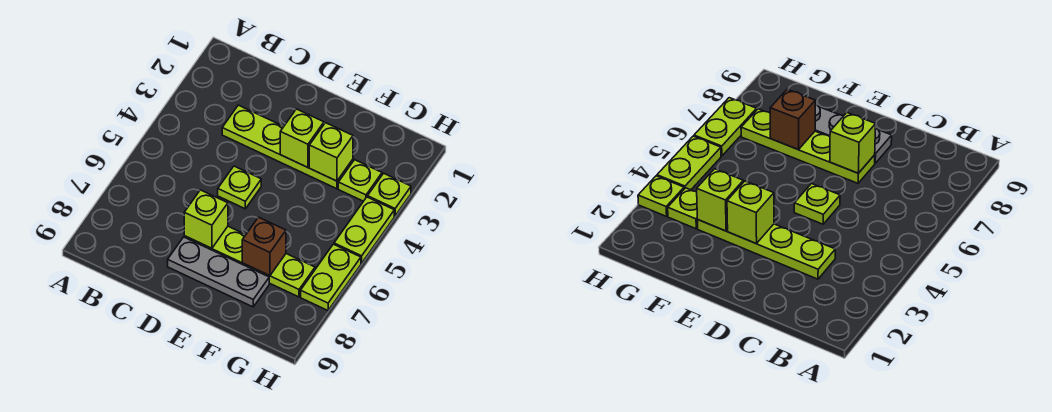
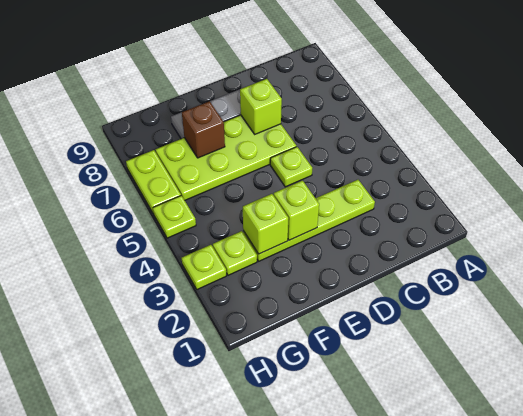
lime 1x4 plate [184,226,315,297] -> lime 2x4 plate [156,115,296,200]
lime 1x2 plate [334,197,394,263] -> lime 1x1 plate [153,196,196,238]

